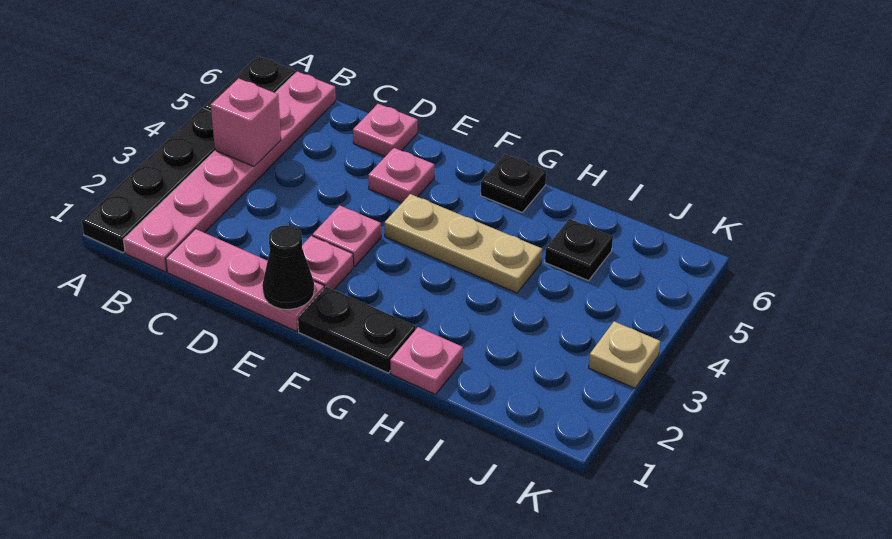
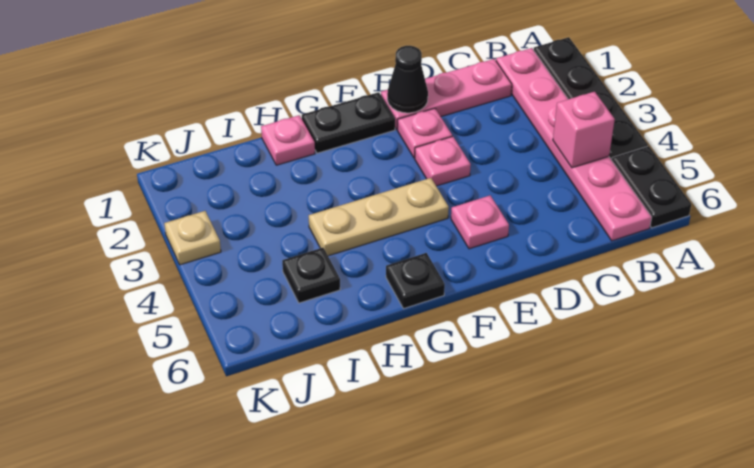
pink 1x1 plate [353,104,418,156] -> none

